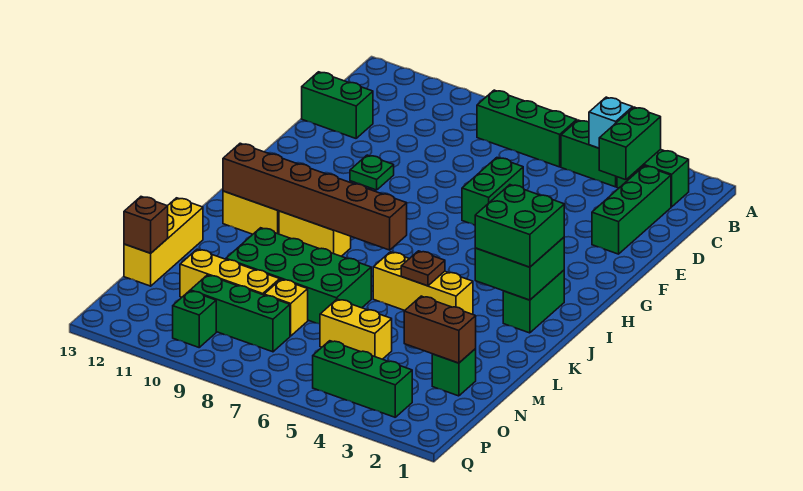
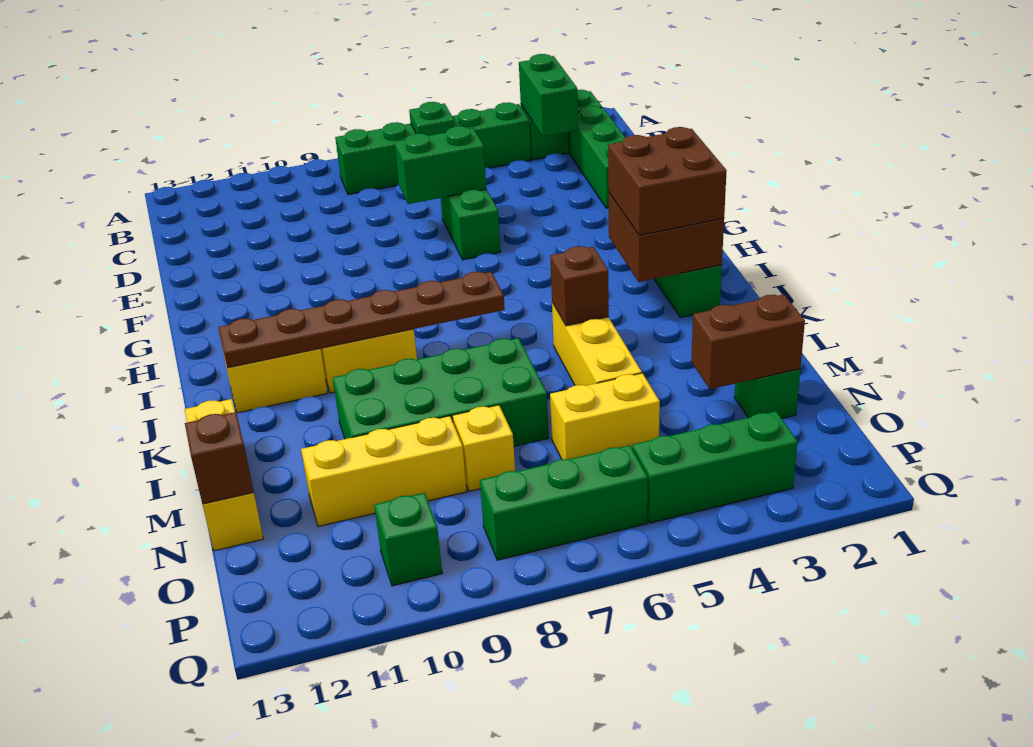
cyan 1x1 brick [589,97,633,148] -> none
green 1x2 brick [302,72,373,138] -> green 1x2 brick moved to [394,126,487,204]
green 1x1 plate [350,155,394,190] -> green 1x1 plate moved to [409,102,455,136]
green 2x2 brick [475,237,564,300] -> brown 2x2 brick [609,193,724,282]
green 2x2 brick [475,185,564,267] -> brown 2x2 brick [608,127,727,235]
brown 1x6 brick [223,143,407,250] -> brown 1x6 plate [218,272,505,368]
yellow 1x3 brick [373,252,473,314] -> yellow 1x3 brick turned to [552,303,642,386]
brown 1x1 plate [401,251,445,286] -> brown 1x1 brick [550,246,609,326]
green 1x3 brick [190,275,290,352] -> green 1x3 brick moved to [480,445,648,560]

